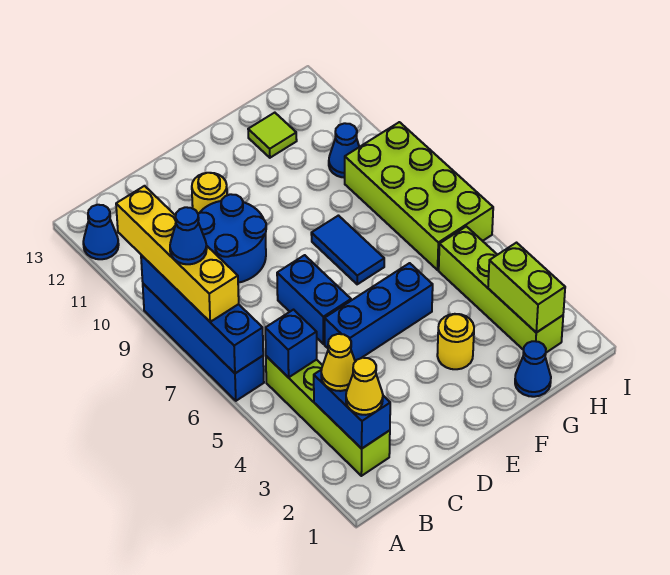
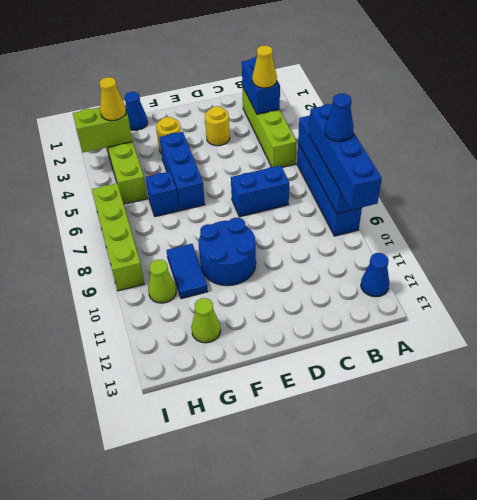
yellow 1x4 brick [116,186,239,322] -> blue 1x4 brick [309,104,382,210]
yellow 1x1 cone [346,358,383,415] -> yellow 1x1 cone moved to [99,77,126,121]
blue 1x1 brick [265,310,317,378] -> blue 1x1 brick moved to [145,171,179,217]
blue 2x2 round brick [198,194,266,283] -> blue 2x2 round brick moved to [199,218,256,286]
blue 1x3 brick [325,263,433,362] -> blue 1x3 brick turned to [159,132,205,210]
blue 1x2 brick [277,255,351,344] -> blue 1x2 brick turned to [231,165,289,217]
yellow 1x1 round brick [192,173,227,213] -> yellow 1x1 round brick moved to [205,106,230,146]
blue 1x2 tile [311,216,384,284] -> blue 1x2 tile moved to [166,244,208,299]
lime 1x1 tile [248,113,297,158] -> lime 1x1 cone [191,298,221,343]
lime 1x2 brick [488,243,565,333] -> lime 1x2 brick turned to [73,107,132,152]
lime 2x4 brick [345,122,493,270] -> lime 1x4 brick [92,184,144,291]
blue 1x1 cone [329,123,359,178] -> lime 1x1 cone [148,260,176,303]

